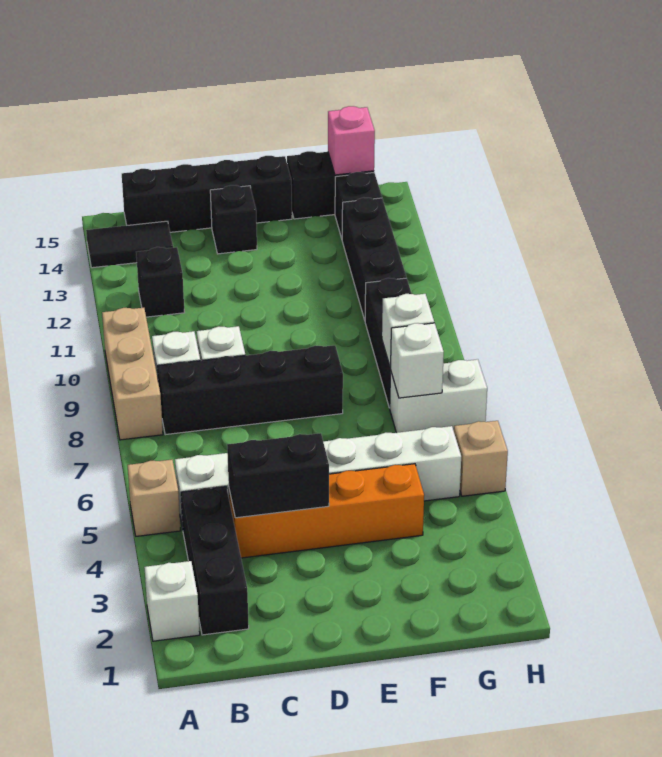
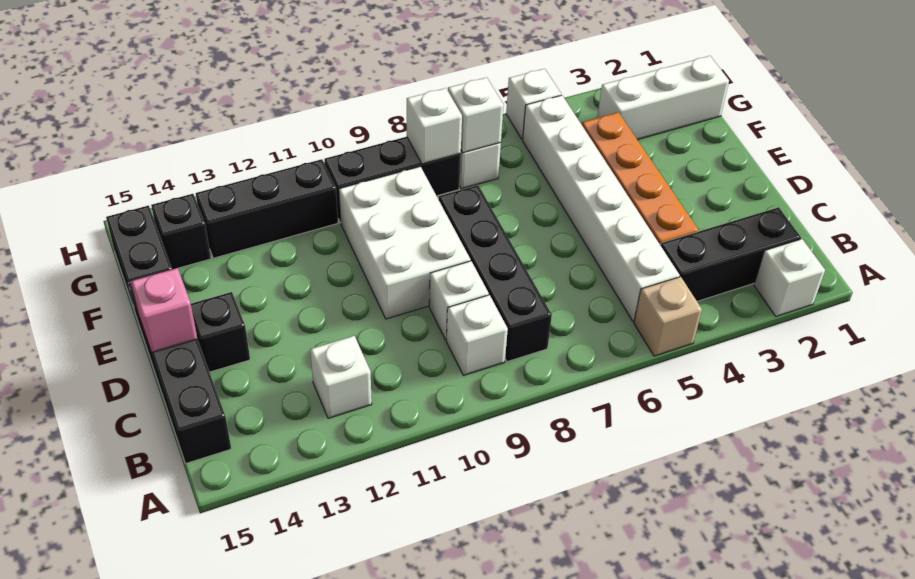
tan 1x3 brick [102,308,163,440] -> none
black 1x2 tile [86,221,173,268] -> none
black 1x1 brick [136,247,185,317] -> white 1x1 brick [310,336,372,418]
black 1x2 brick [227,433,329,518] -> none
none -> white 2x3 brick [339,167,471,319]
none -> white 1x3 brick [597,56,729,140]
pink 1x1 brick [328,106,375,175] -> pink 1x1 brick moved to [131,268,197,353]
tan 1x1 brick [454,421,508,496] -> white 1x1 brick [506,69,561,139]

